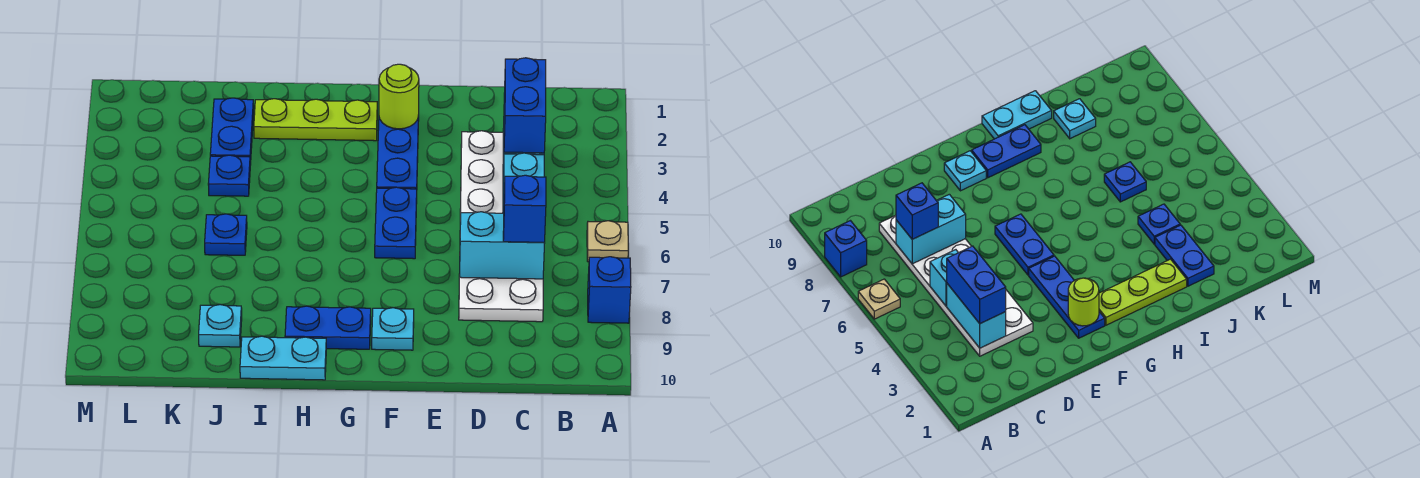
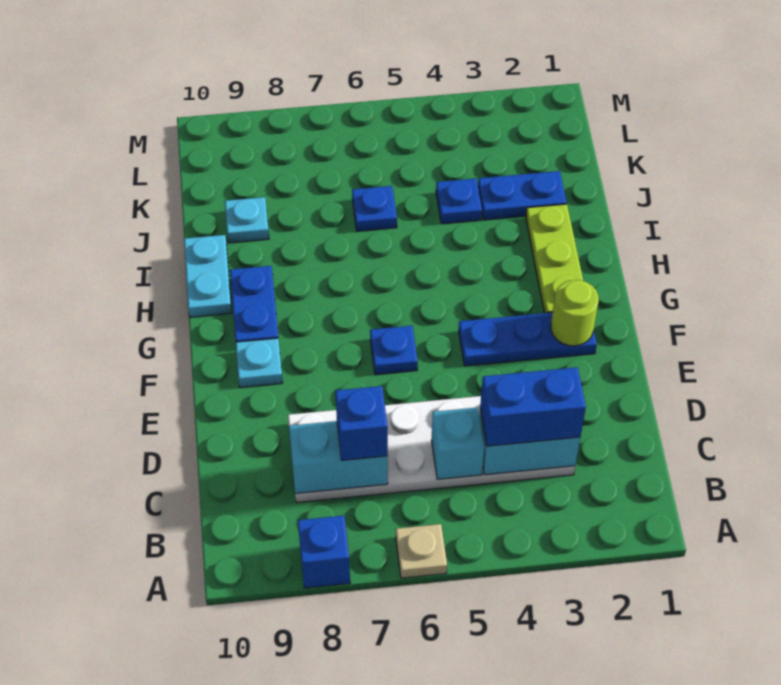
cyan 1x2 brick [460,212,545,279] -> cyan 1x2 brick turned to [289,421,388,494]
blue 1x2 plate [375,187,417,259] -> blue 1x1 plate [370,326,418,375]

